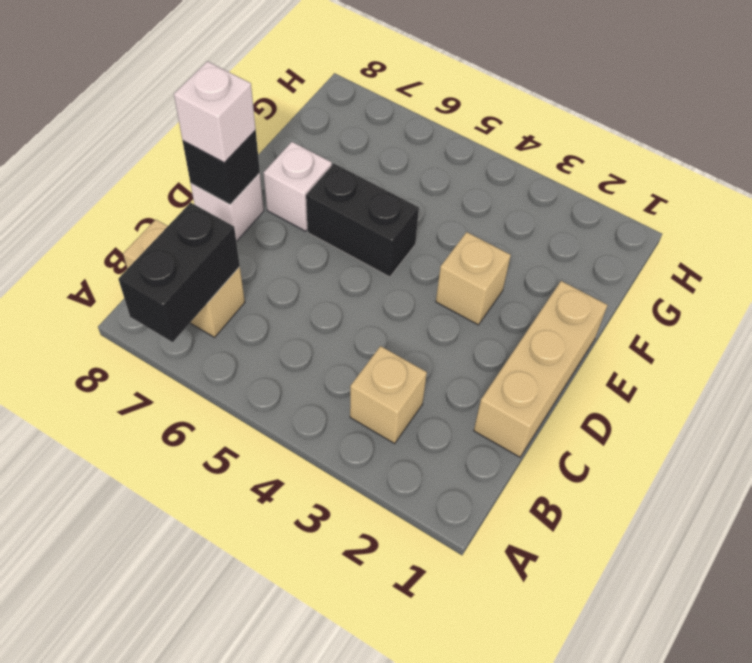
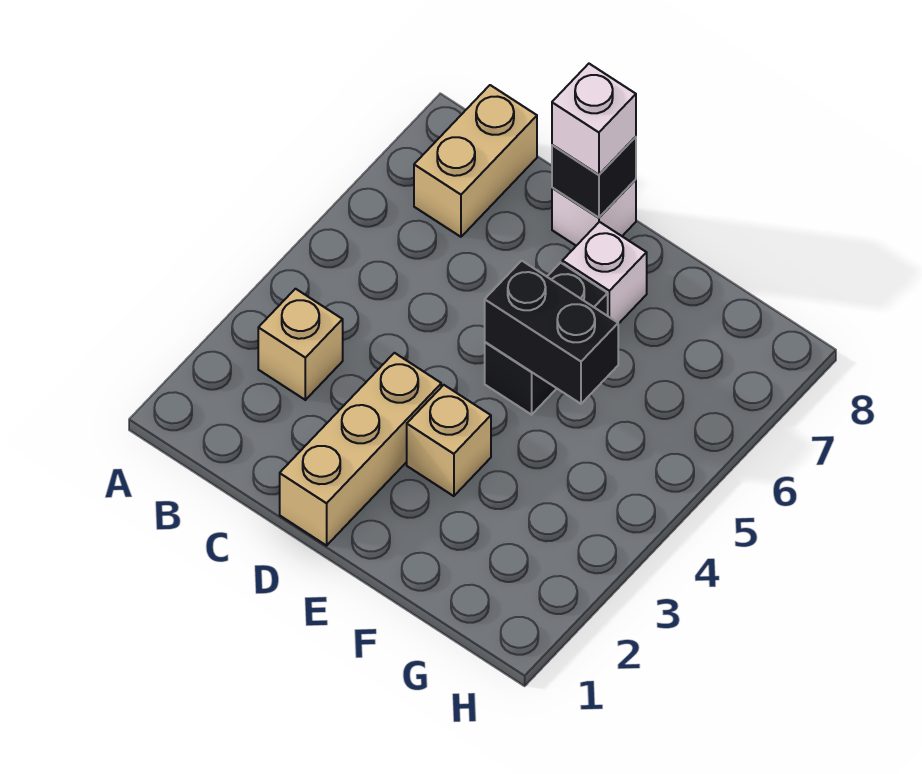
black 1x2 brick [118,203,240,342] -> black 1x2 brick moved to [485,261,618,404]
tan 1x3 brick [474,281,607,457] -> tan 1x3 brick turned to [280,353,441,546]

